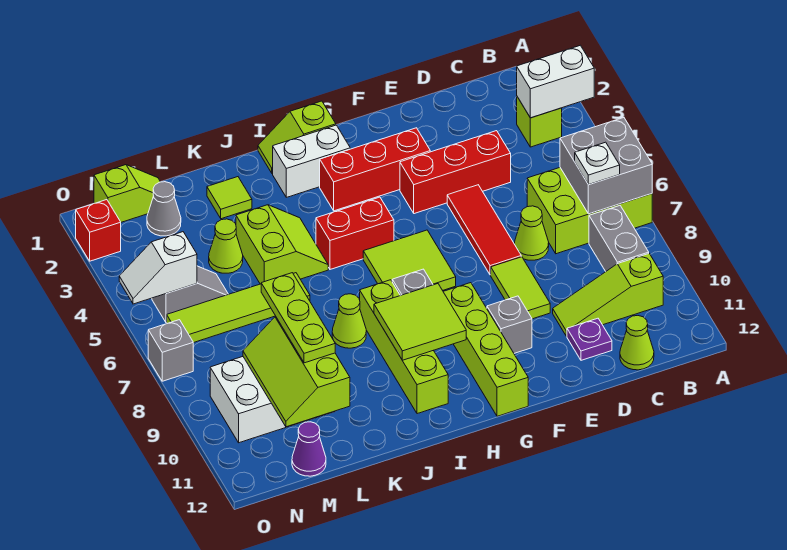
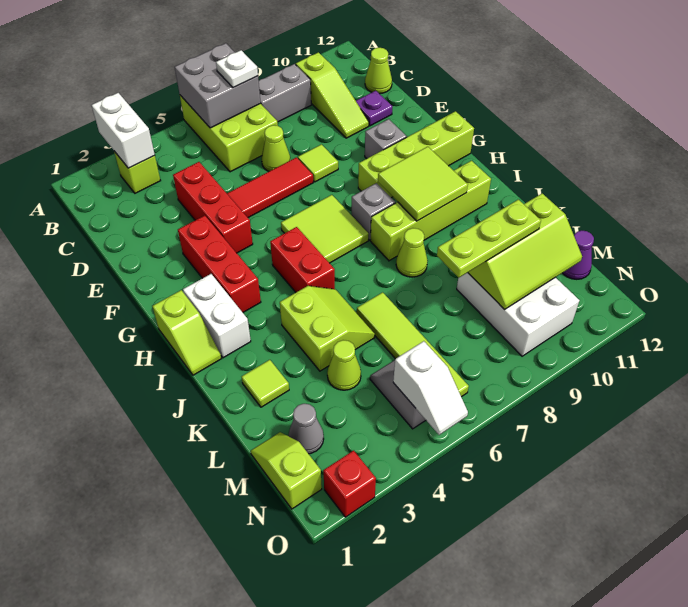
lime 1x2 tile [491,257,550,319] -> lime 1x1 tile [298,144,338,182]
lime 2x2 slope [236,205,328,284] -> lime 2x2 slope turned to [280,286,375,371]
grey 1x1 brick [148,320,193,381] -> none

